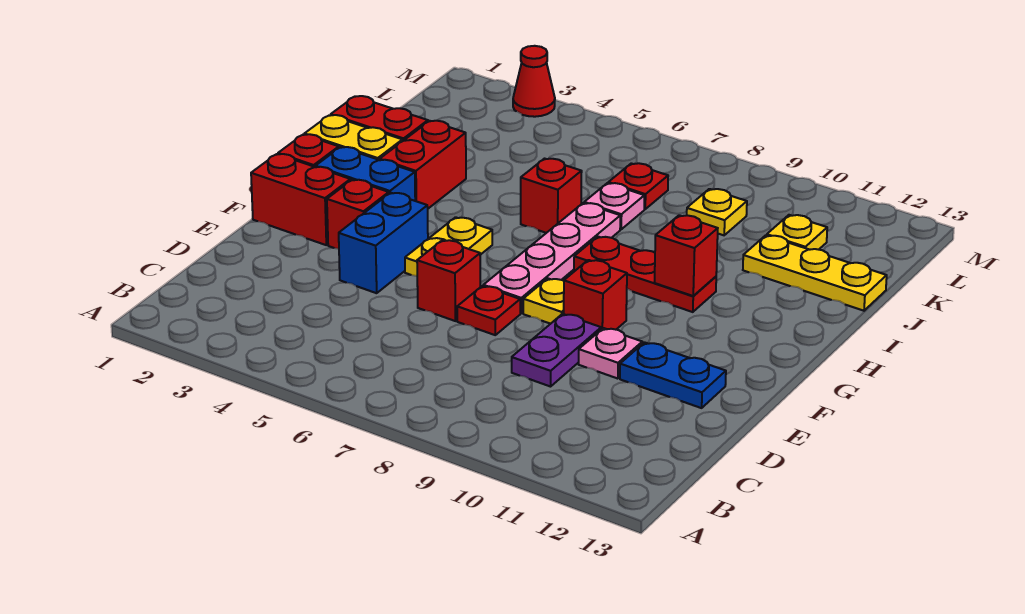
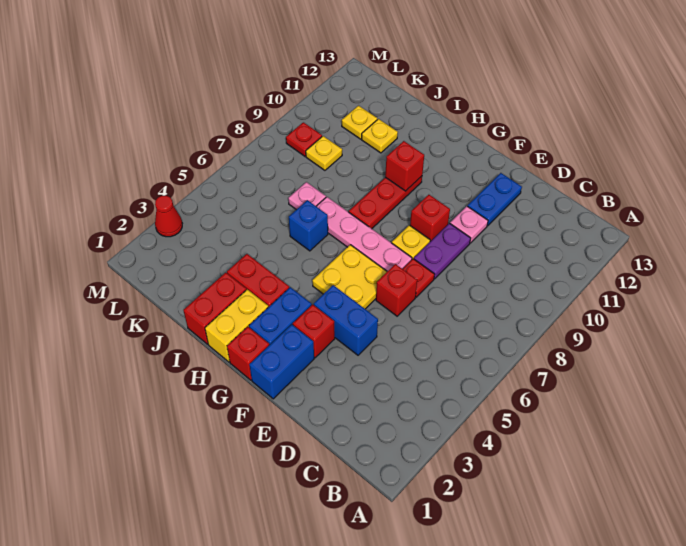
purple 1x2 plate [512,314,601,387] -> purple 1x2 plate turned to [414,223,471,279]
red 1x2 brick [251,154,350,245] -> blue 1x2 brick [249,324,314,399]
yellow 1x2 plate [405,217,492,276] -> yellow 2x2 plate [312,245,387,309]
red 1x1 brick [521,159,582,233] -> blue 1x1 brick [289,200,328,251]
yellow 1x3 plate [743,235,887,311] -> yellow 1x1 plate [362,119,398,153]
red 1x1 plate [608,163,668,209] -> red 1x1 plate moved to [286,122,322,156]

